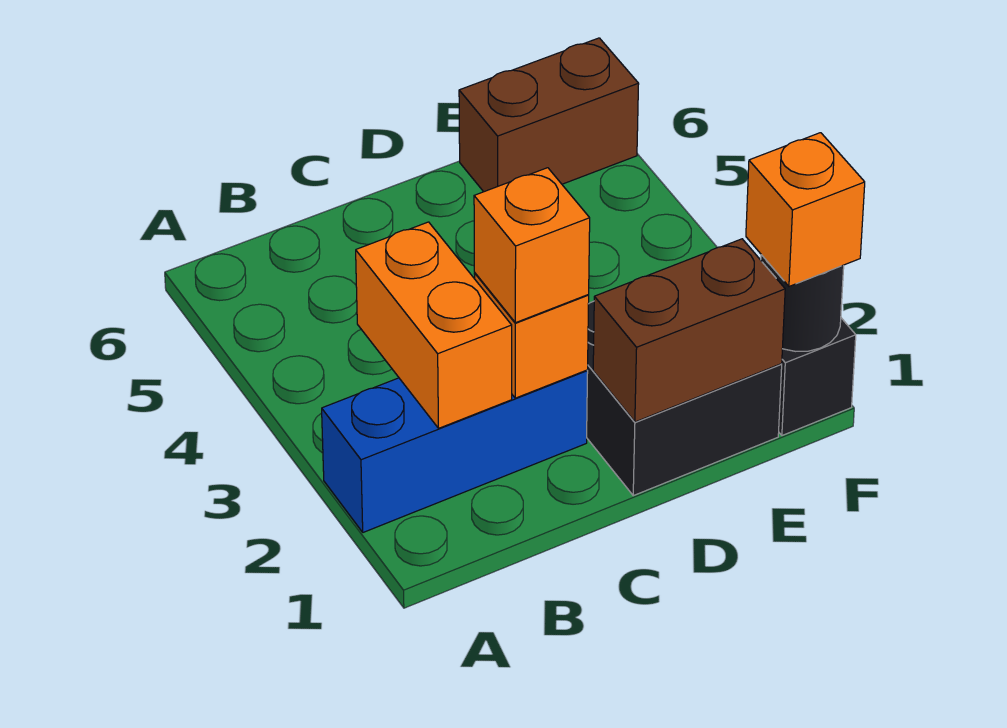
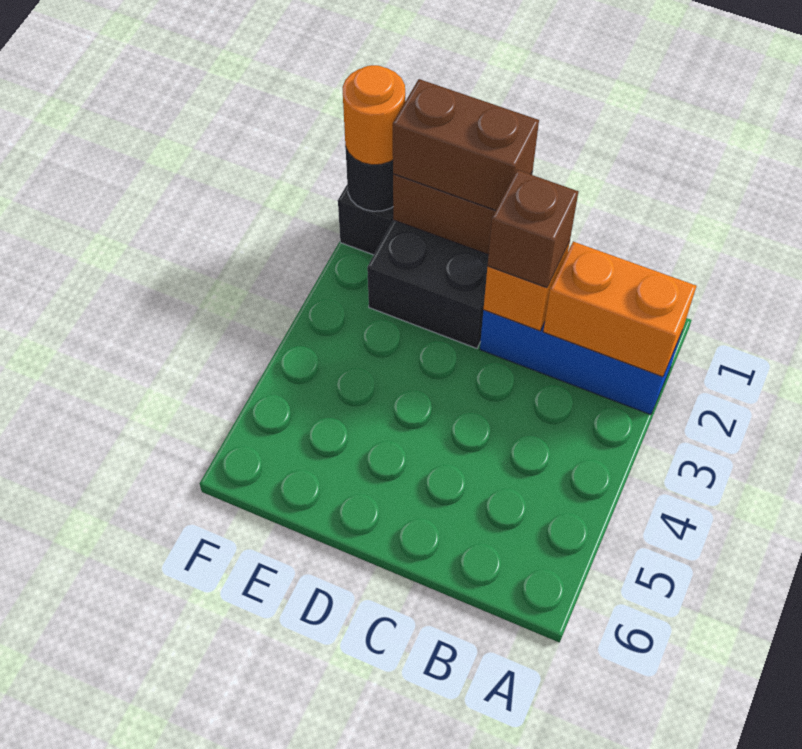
orange 1x2 brick [356,222,512,428] -> orange 1x2 brick turned to [543,242,696,377]
orange 1x1 brick [474,168,590,323] -> brown 1x1 brick [488,170,579,288]
brown 1x2 brick [459,38,639,192] -> brown 1x2 brick moved to [393,79,539,211]
orange 1x1 brick [746,133,865,286] -> orange 1x1 round brick [342,65,405,165]

